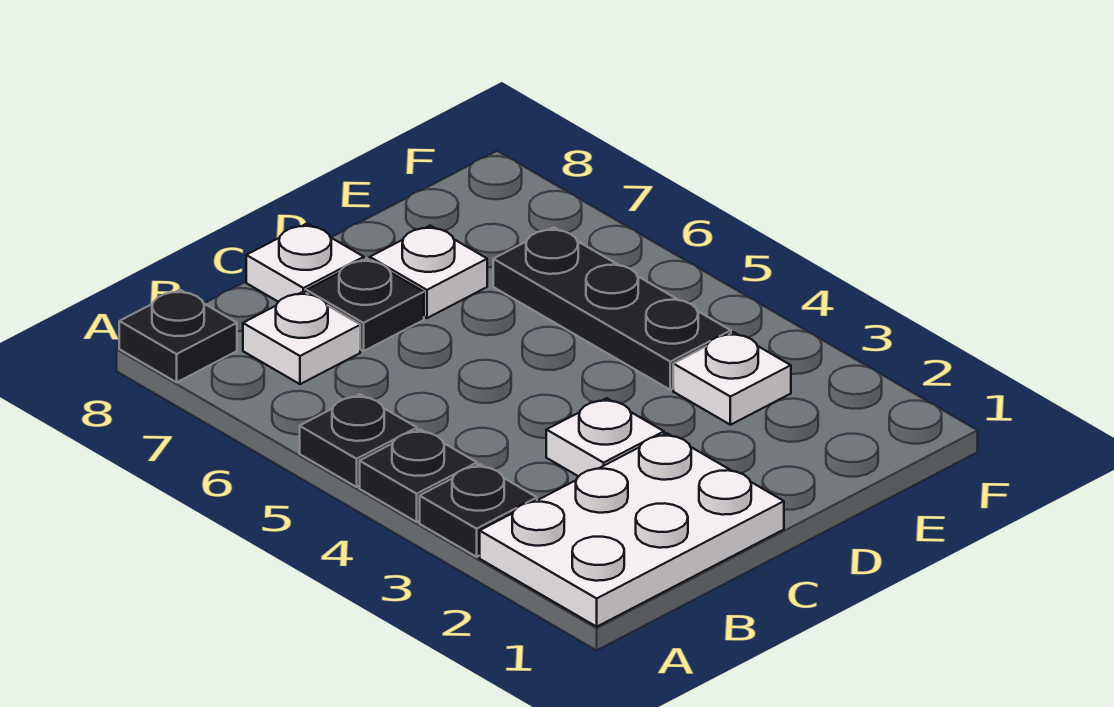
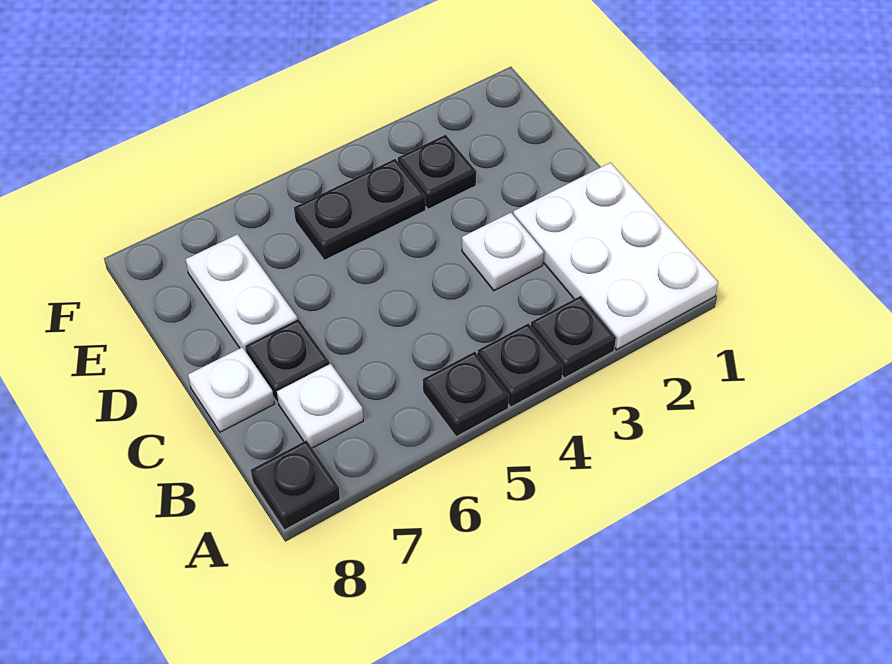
white 1x1 plate [370,226,487,318] -> white 1x2 plate [186,234,297,351]
white 1x1 plate [673,332,791,425] -> black 1x1 plate [398,135,476,209]
black 1x3 plate [493,227,731,390] -> black 1x2 plate [294,159,426,260]

